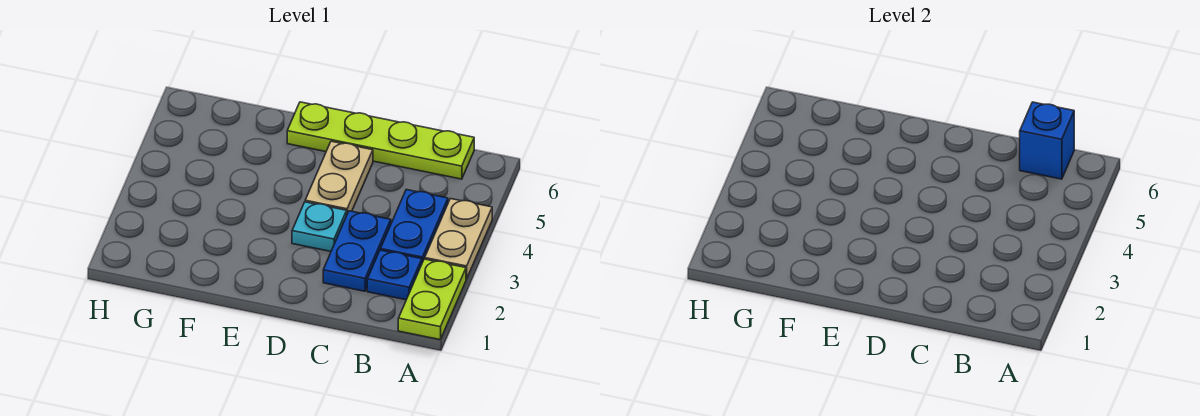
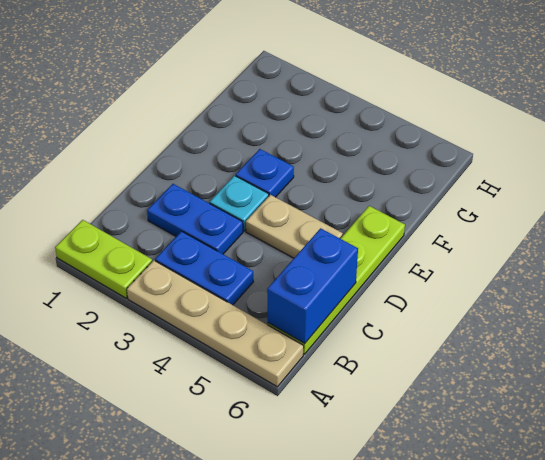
tan 1x2 plate [425,199,492,279] -> tan 1x4 plate [127,261,304,387]
blue 1x1 plate [367,250,422,300] -> blue 1x1 plate moved to [236,149,294,197]
blue 1x1 brick [1020,102,1074,179] -> blue 1x2 brick [267,228,358,344]

